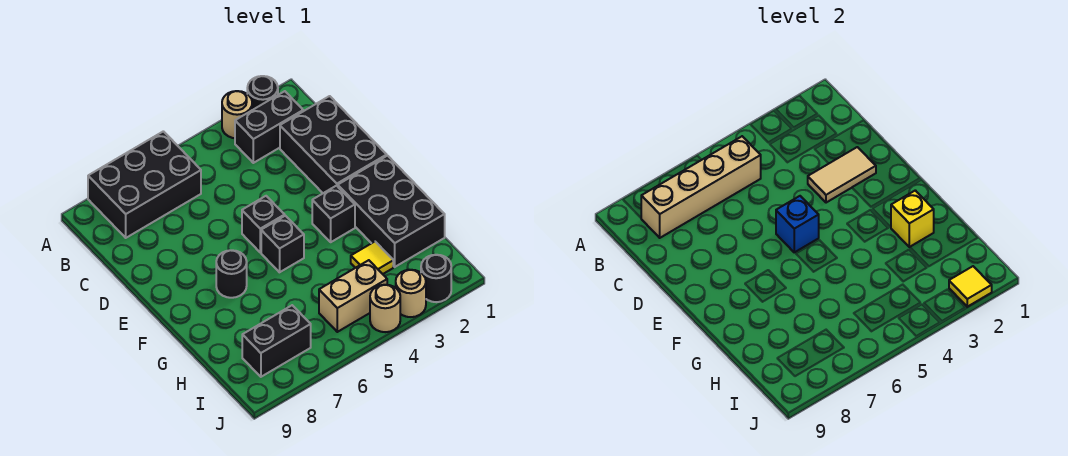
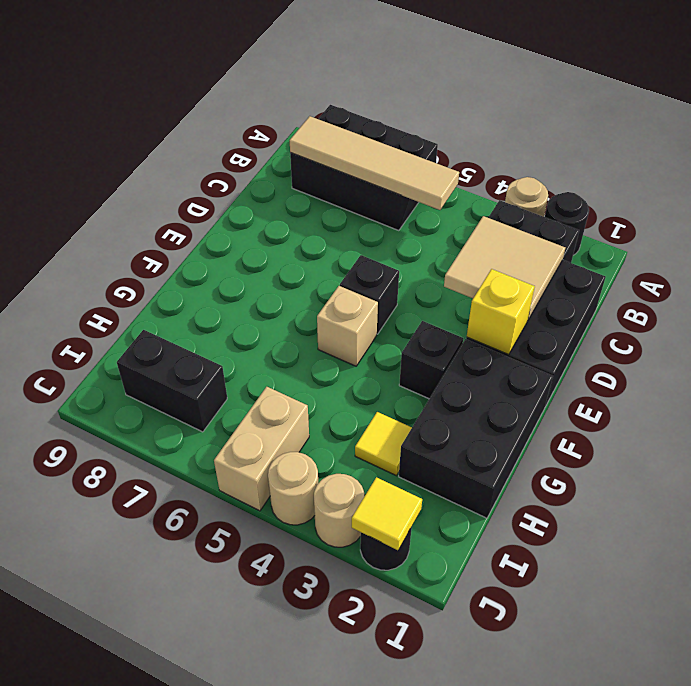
tan 1x4 brick [641,136,761,238] -> tan 1x4 tile [290,116,459,210]
tan 1x2 tile [808,147,876,203] -> tan 2x2 tile [444,216,565,321]
blue 1x1 brick [776,196,819,252] -> none
black 1x1 brick [261,216,304,272] -> tan 1x1 brick [317,286,378,366]
black 1x1 round brick [216,250,247,298] -> none
yellow 1x1 brick [891,190,934,247] -> yellow 1x1 brick moved to [467,269,535,355]
tan 1x2 brick [319,260,387,332] -> tan 1x2 brick turned to [214,387,309,511]

